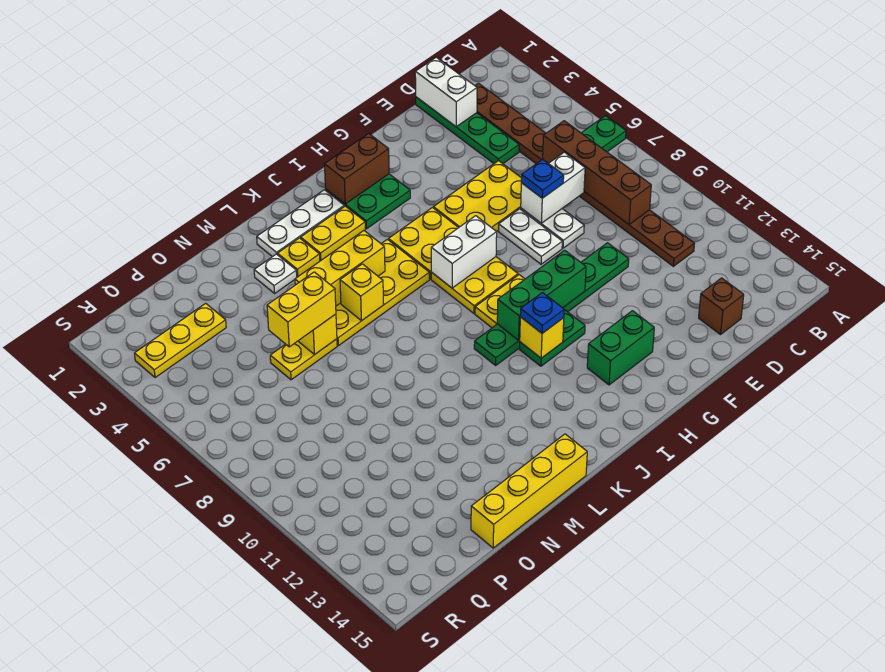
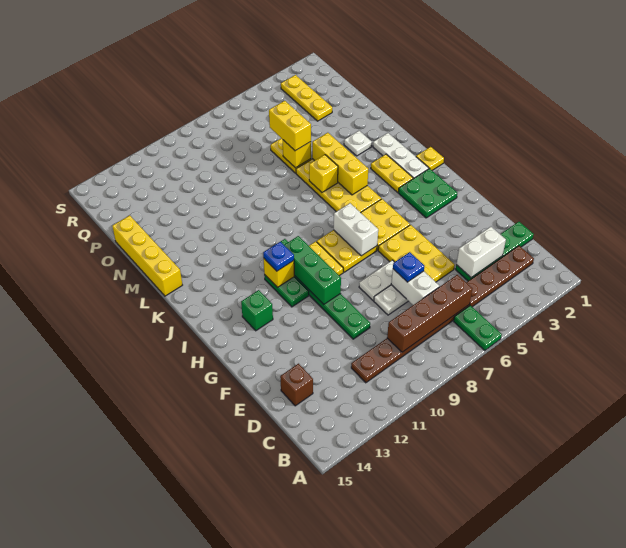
white 1x2 brick [415,57,477,127] -> white 1x2 brick moved to [456,227,506,277]
green 1x2 brick [587,311,654,385] -> green 1x1 brick [241,290,273,331]
brown 1x2 brick [324,133,389,204] -> none
yellow 1x1 plate [278,238,320,277] -> yellow 1x1 plate moved to [416,147,444,170]

